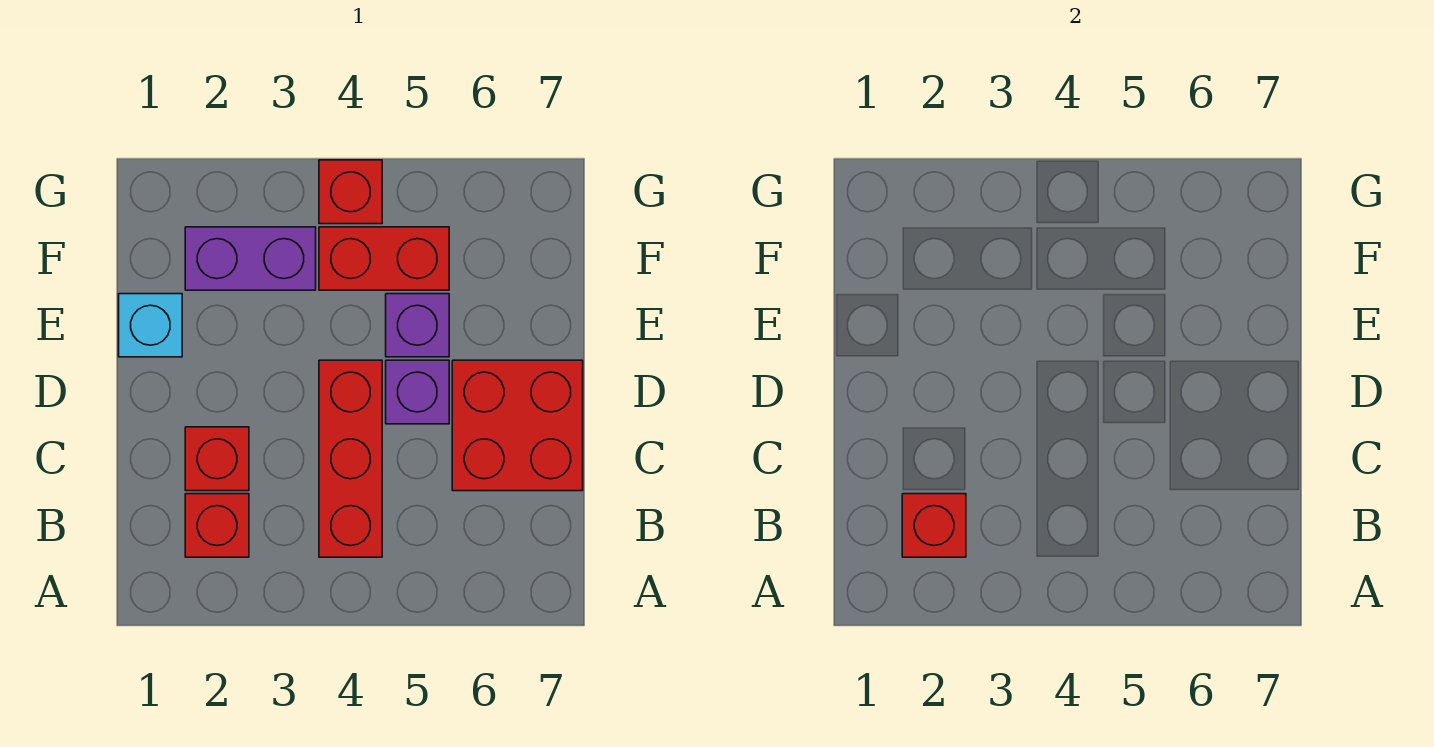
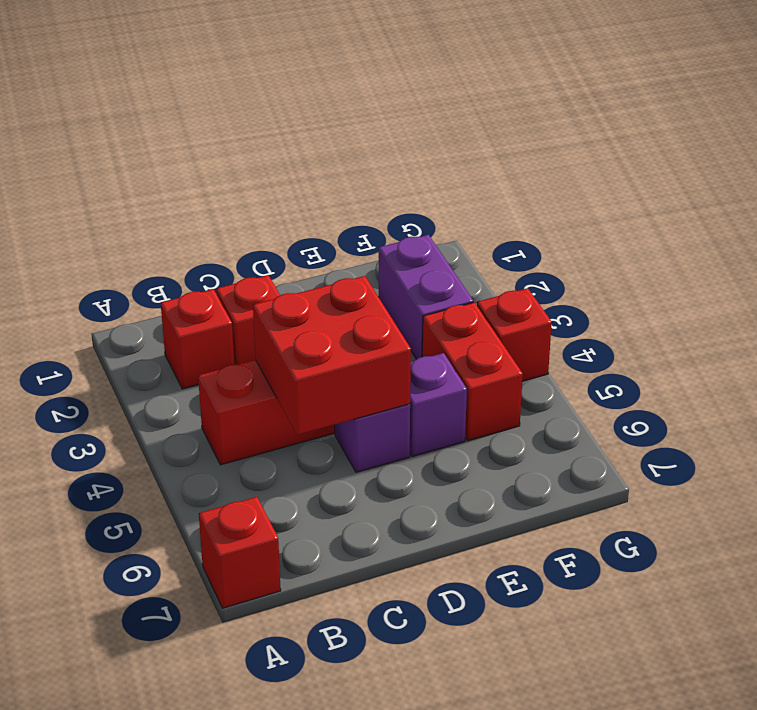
red 1x1 brick [902,494,966,557] -> red 1x1 brick moved to [199,497,281,608]
red 2x2 brick [452,360,583,491] -> red 2x2 brick moved to [253,276,411,435]
cyan 1x1 brick [119,294,182,357] -> none

